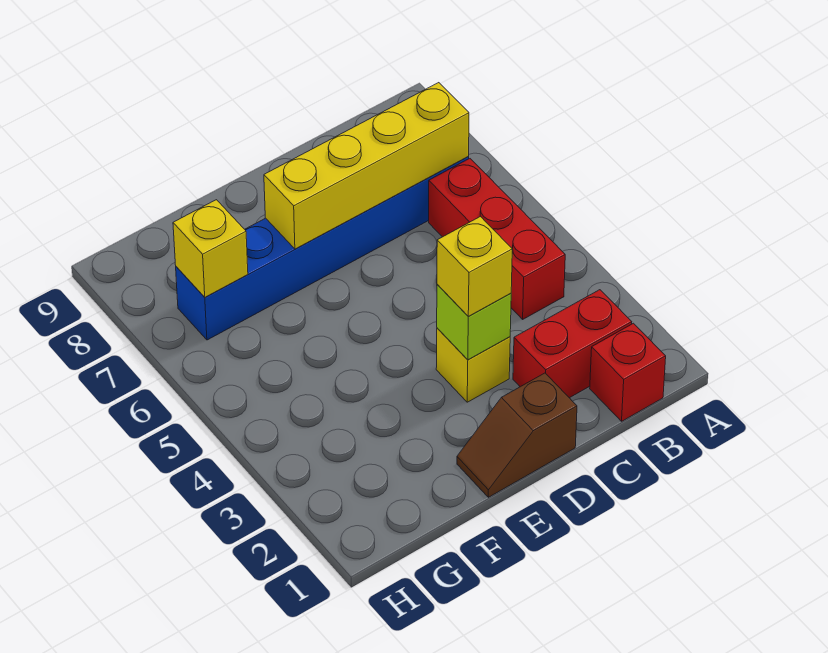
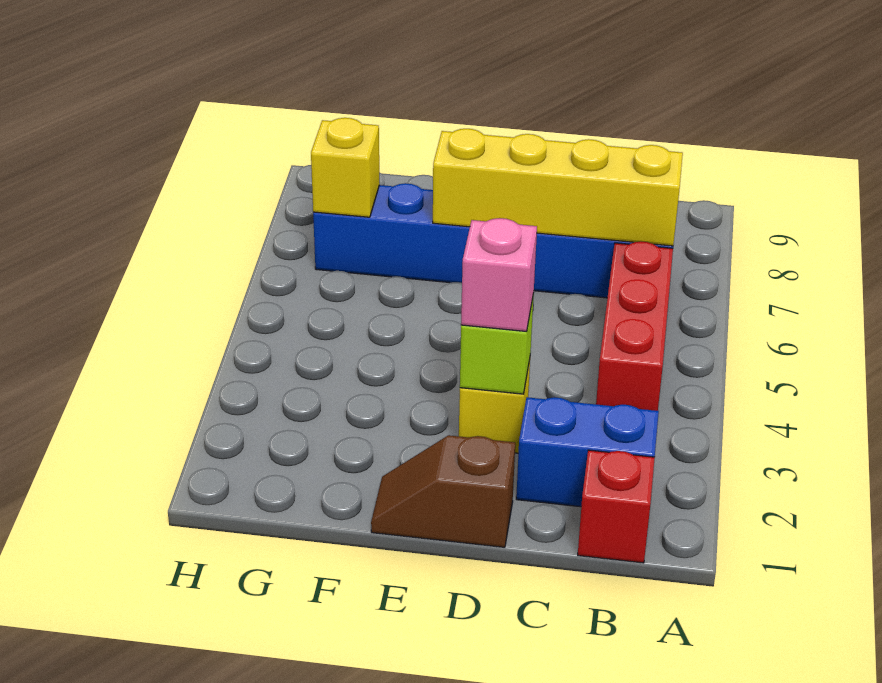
red 1x2 brick [513,290,632,398] -> blue 1x2 brick [516,397,659,507]
yellow 1x1 brick [437,216,512,317] -> pink 1x1 brick [461,218,537,332]

